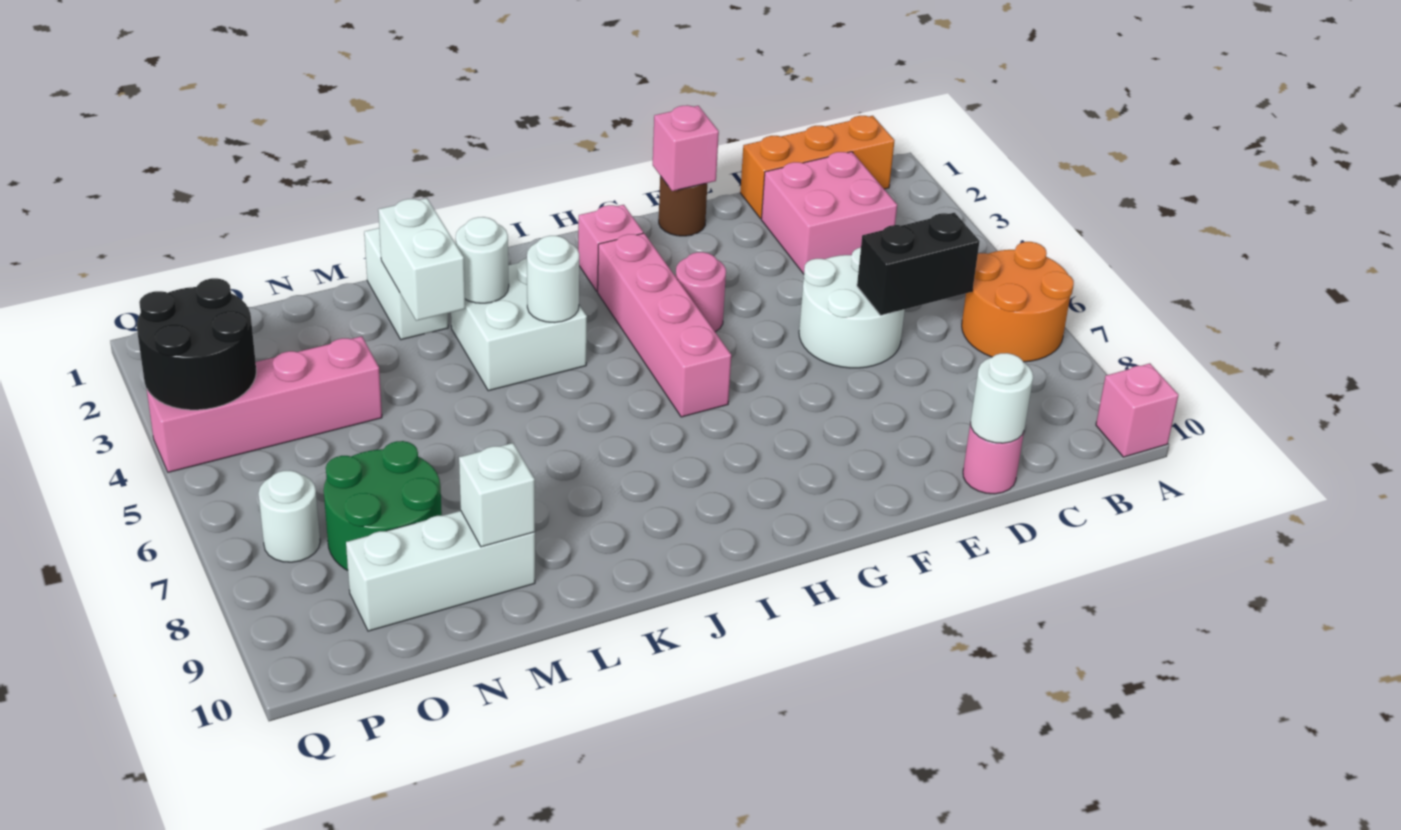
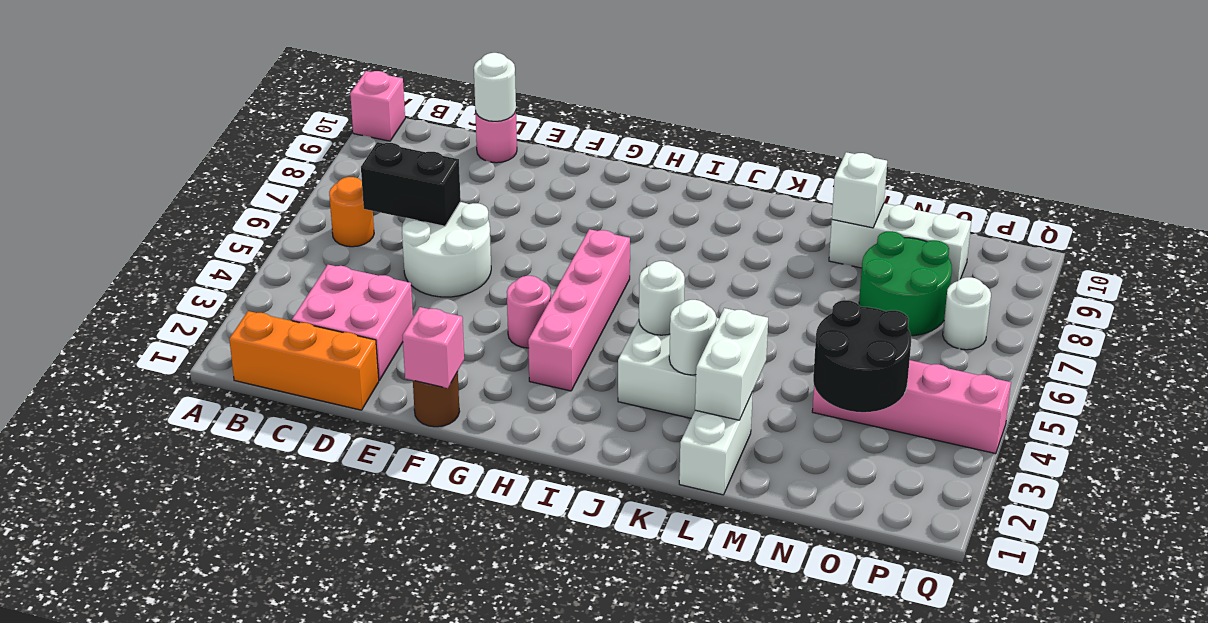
orange 2x2 round brick [962,242,1074,362] -> orange 1x1 round brick [329,177,374,247]
pink 1x1 brick [578,205,643,292] -> none
black 2x2 round brick [137,278,256,410] -> black 2x2 round brick moved to [813,300,911,412]

